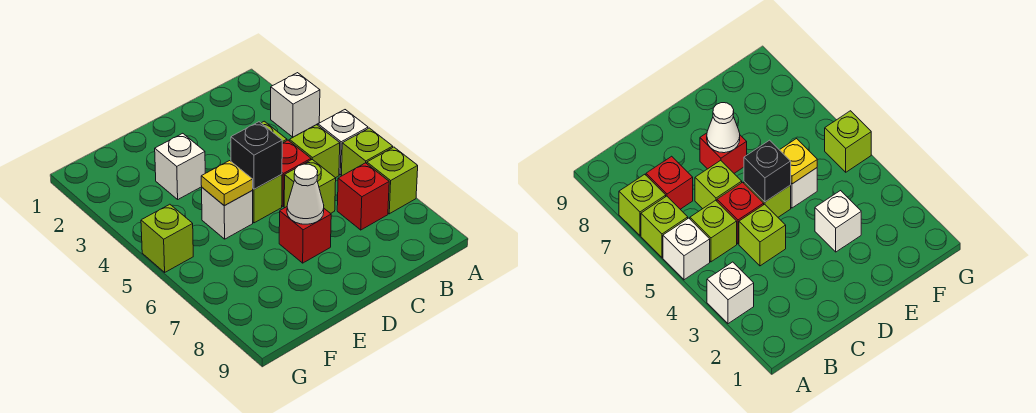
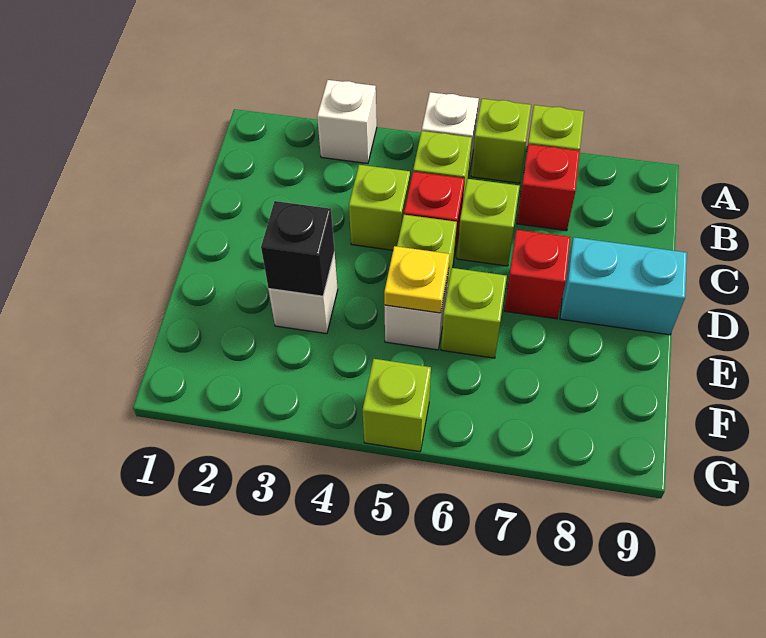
black 1x1 brick [231,122,282,189] -> black 1x1 brick moved to [261,201,334,296]
white 1x1 cone [287,164,324,224] -> none
none -> cyan 1x2 brick [560,237,687,335]
none -> lime 1x1 brick [441,268,507,358]

